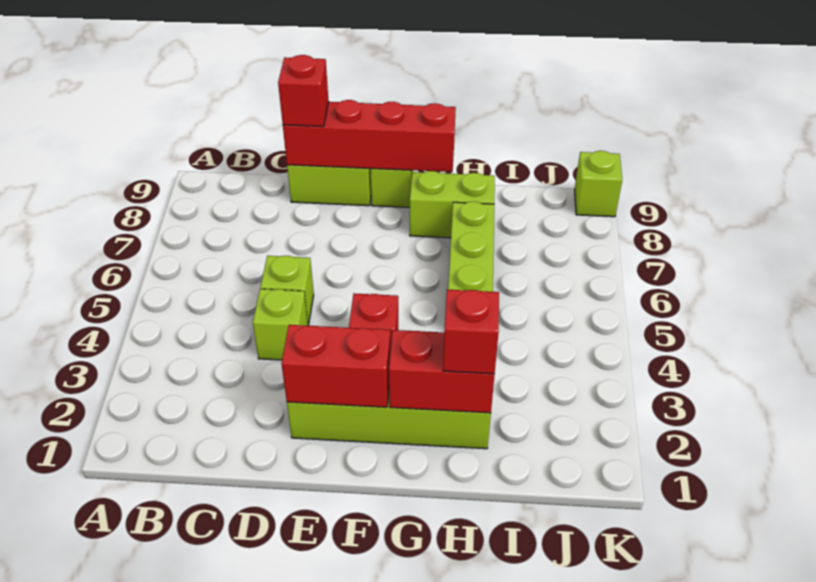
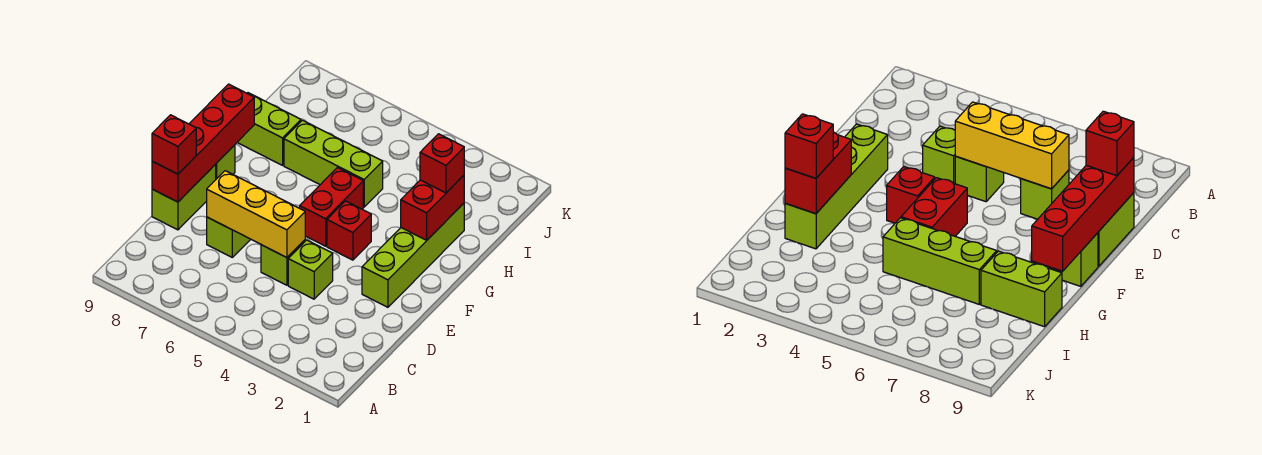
none -> yellow 1x3 brick [207,171,305,258]
red 1x2 brick [281,325,391,407] -> red 1x2 brick moved to [300,168,363,246]
lime 1x2 brick [410,171,495,238] -> lime 1x2 brick turned to [237,93,301,165]
lime 1x1 brick [575,151,622,217] -> lime 1x1 brick moved to [207,217,251,257]

